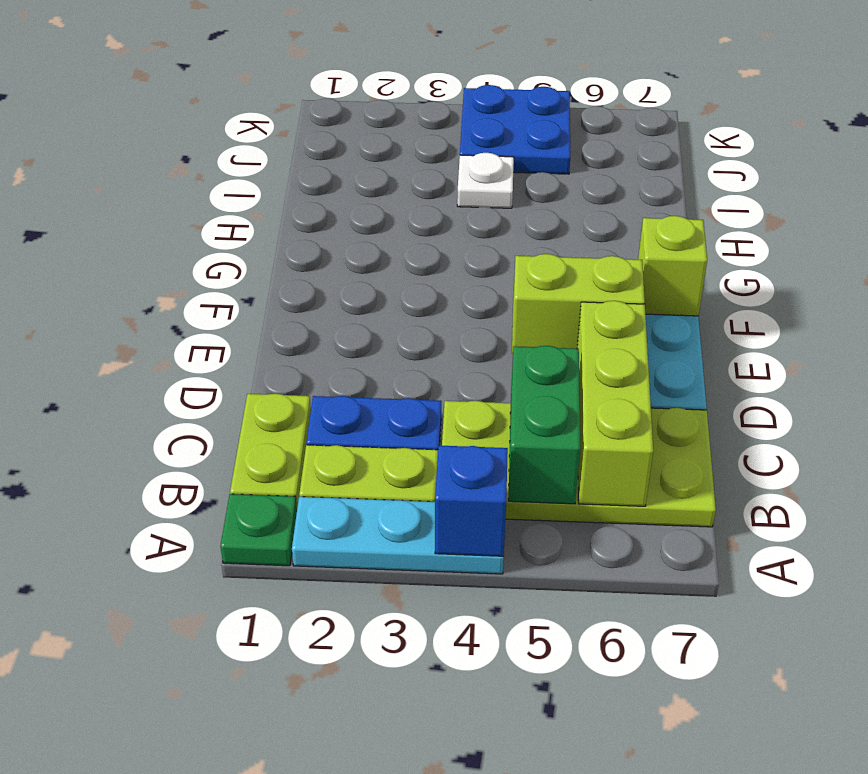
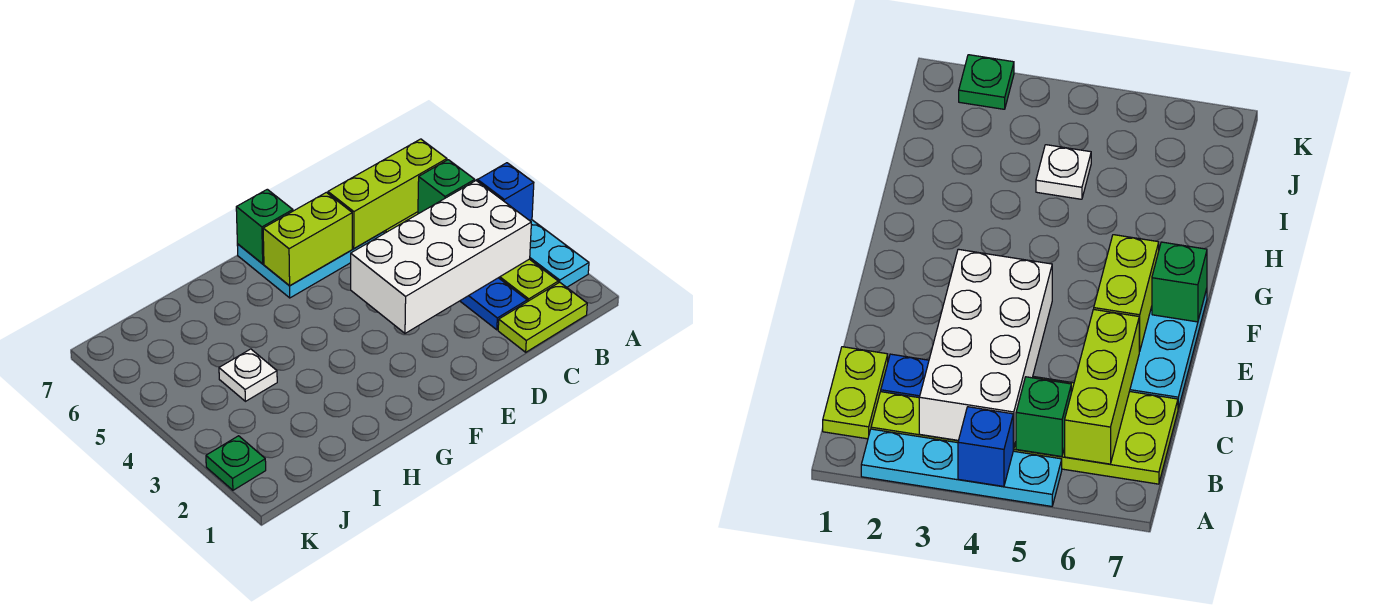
green 1x1 plate [220,494,297,566] -> green 1x1 plate moved to [206,436,266,490]
cyan 1x3 plate [292,497,504,574] -> cyan 1x4 plate [476,179,589,287]
none -> white 2x4 brick [351,181,531,333]
green 1x2 brick [508,346,580,504] -> green 1x1 brick [418,160,475,214]
lime 1x2 brick [512,254,645,354] -> lime 1x2 brick turned to [263,192,352,286]
lime 1x1 brick [638,216,707,316] -> green 1x1 brick [236,189,293,264]
blue 2x2 plate [460,85,570,174] -> none

